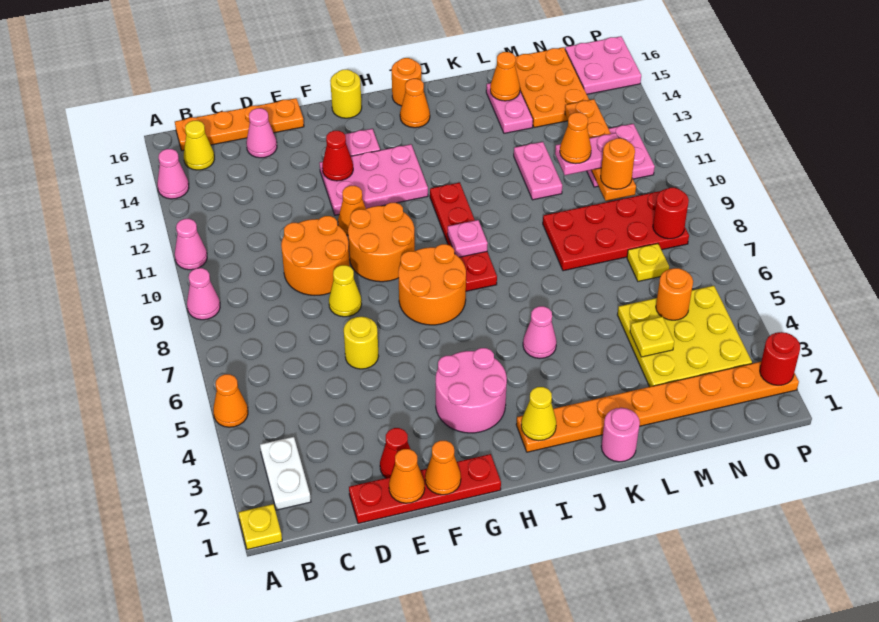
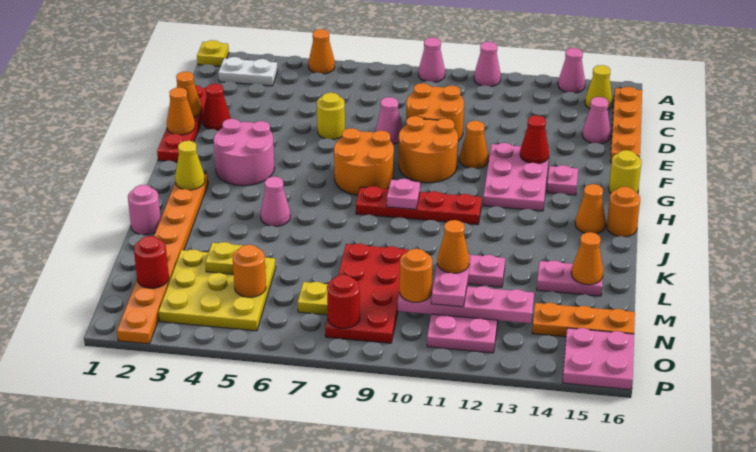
yellow 1x1 cone [329,265,362,317] -> pink 1x1 cone [375,97,402,144]
orange 2x3 plate [515,47,589,128] -> orange 1x3 plate [532,303,635,337]
orange 1x4 plate [565,99,636,201] -> pink 1x4 plate [398,283,534,323]
red 1x1 round brick [760,332,800,385] -> red 1x1 round brick moved to [134,236,169,288]

